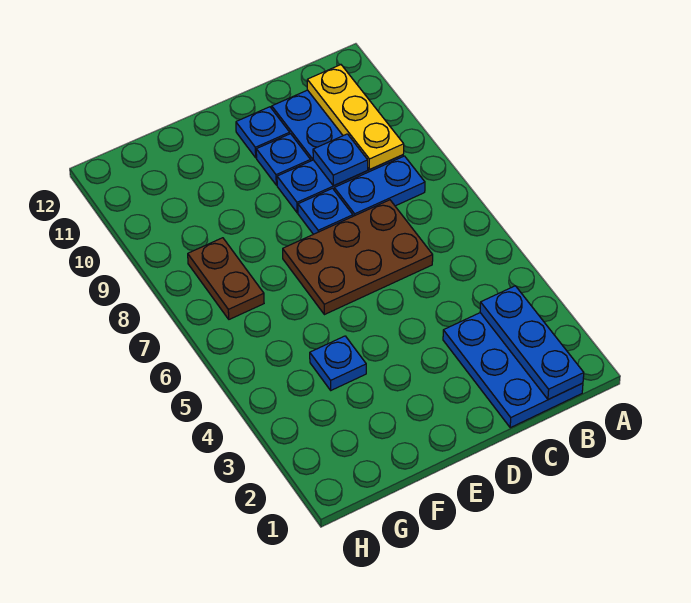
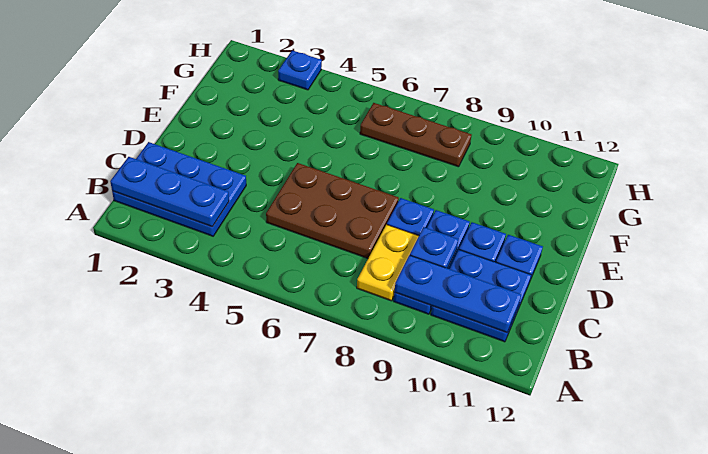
blue 1x2 plate [334,156,425,216] -> yellow 1x2 plate [357,225,419,301]
yellow 1x3 plate [307,65,404,169] -> blue 1x3 plate [394,255,521,333]
brown 2x3 plate [283,200,433,315] -> brown 2x3 plate turned to [266,163,399,258]
blue 1x1 plate [310,336,366,390] -> blue 1x1 plate moved to [278,50,322,90]
brown 1x2 plate [188,238,264,319] -> brown 1x3 plate [360,103,472,167]

